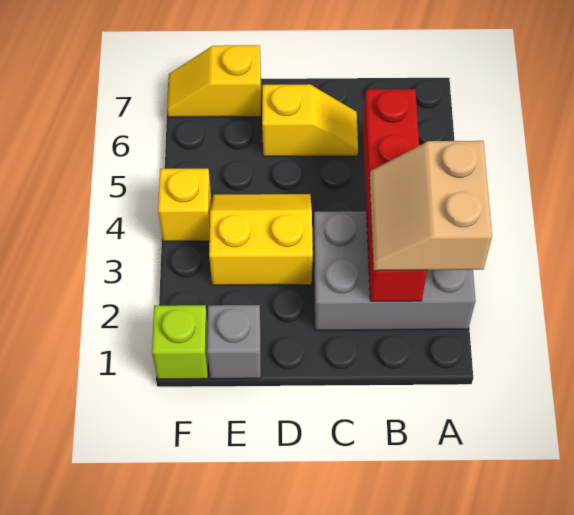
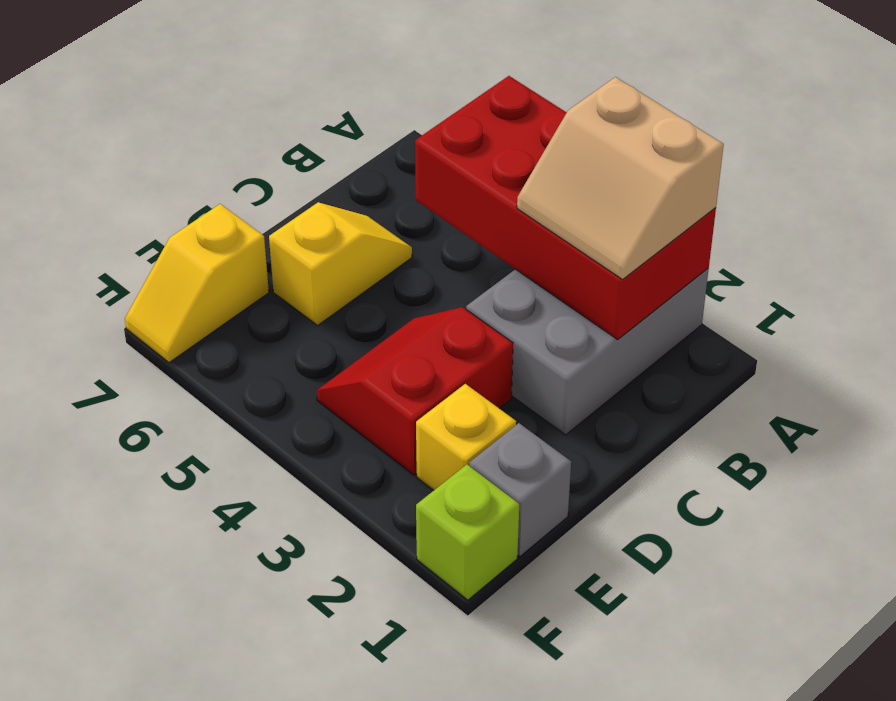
red 1x4 brick [363,89,427,301] -> red 2x4 brick [415,76,716,339]
yellow 2x2 slope [209,194,313,285] -> red 2x2 slope [317,307,513,475]
yellow 1x1 brick [158,169,212,241] -> yellow 1x1 brick moved to [416,384,516,490]

